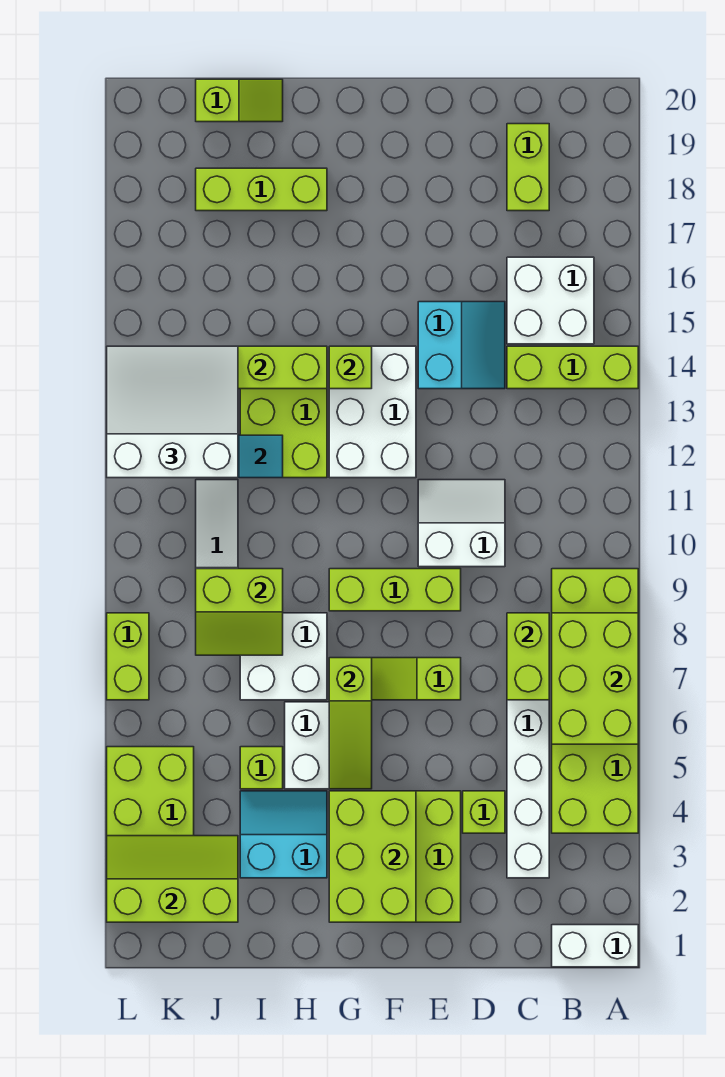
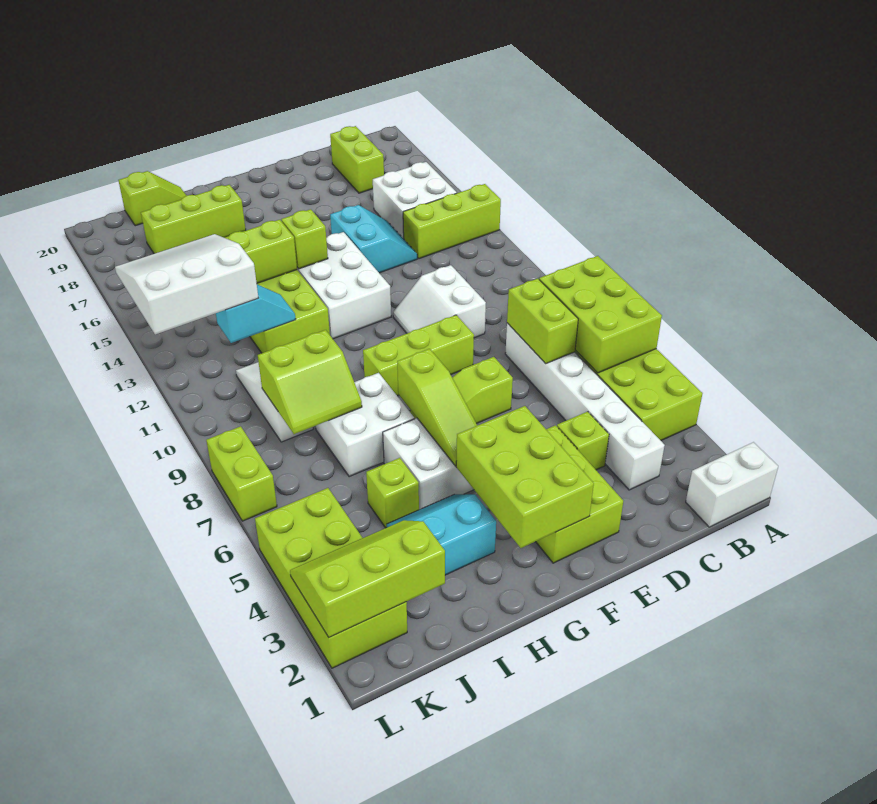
white 2x2 slope [418,480,505,567] -> white 2x2 slope turned to [393,265,486,338]

